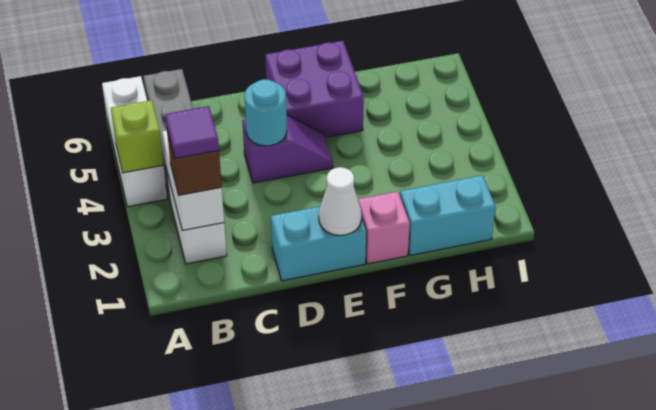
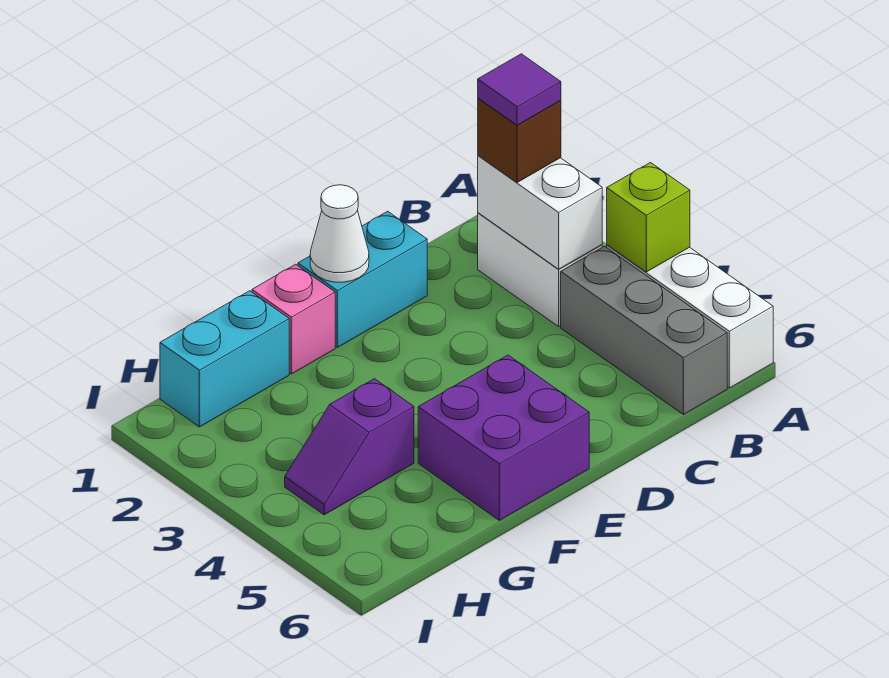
purple 1x2 slope [242,115,333,183] -> purple 1x2 slope moved to [285,379,414,515]
cyan 1x1 round brick [244,79,287,146] -> none

